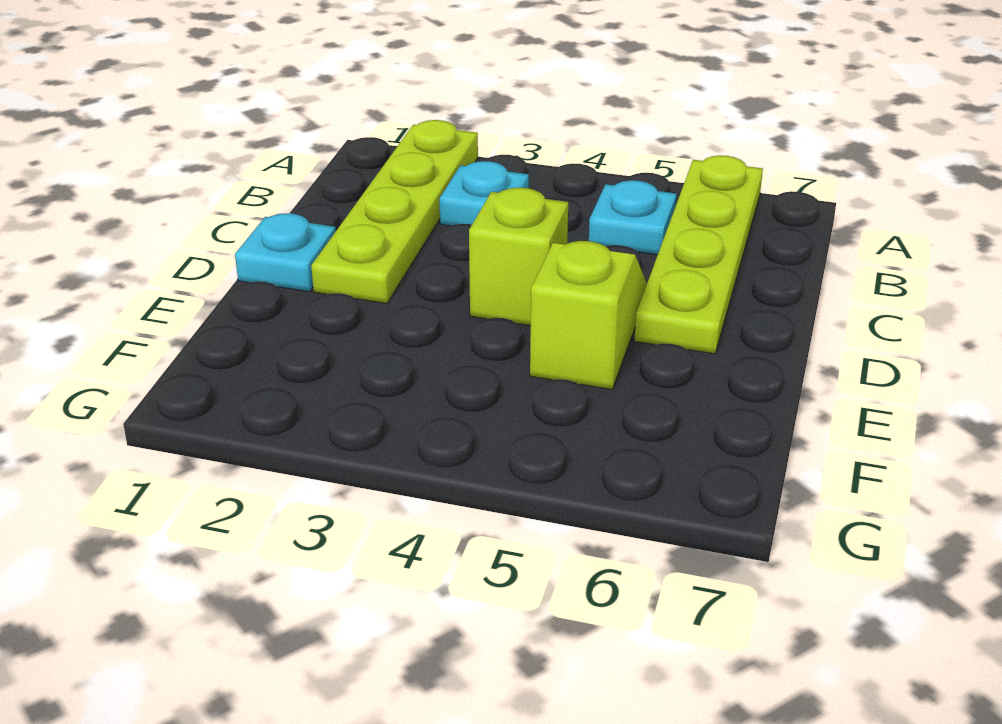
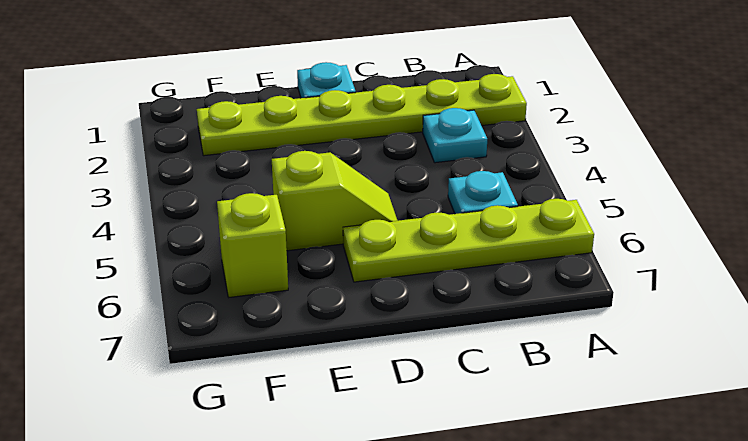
lime 1x4 plate [311,120,478,303] -> lime 1x6 plate [197,74,527,156]
lime 1x1 brick [469,187,568,325] -> lime 1x1 brick moved to [217,193,288,297]

